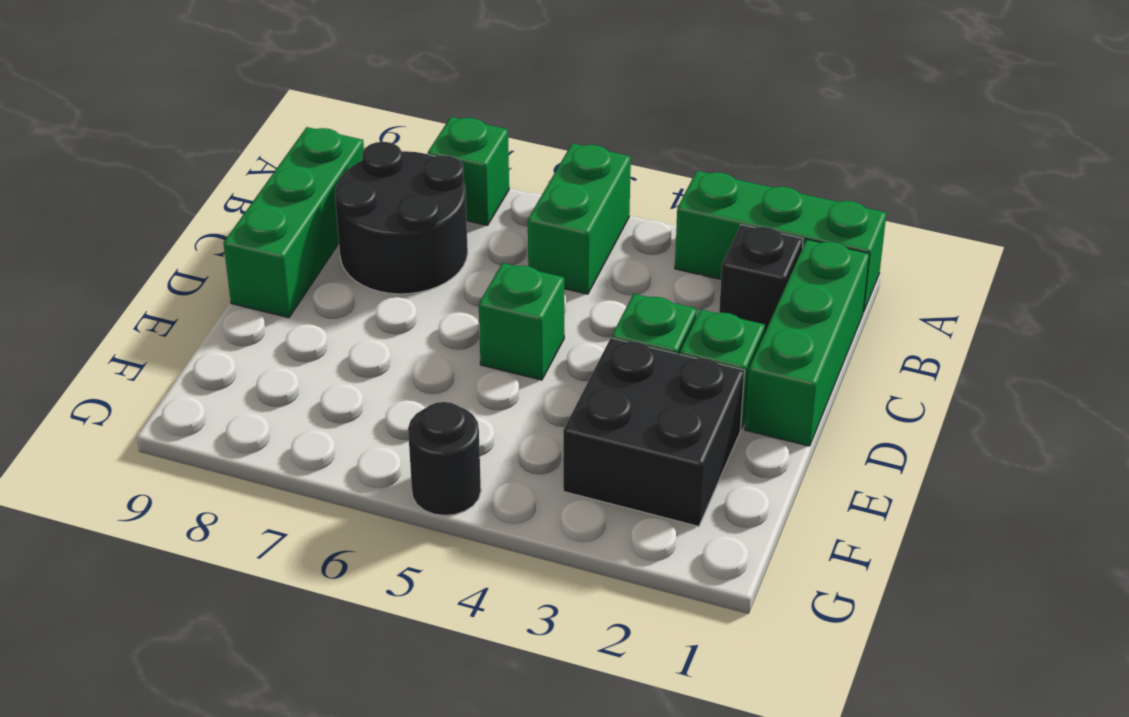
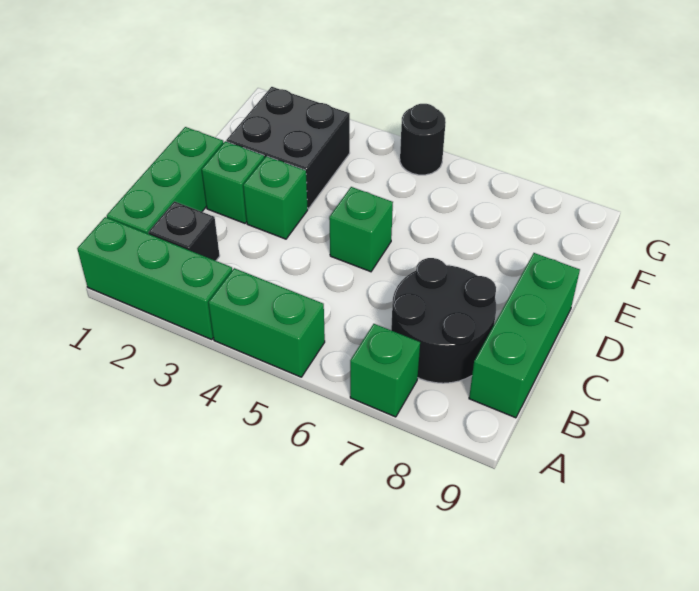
green 1x2 brick [528,143,631,294] -> green 1x2 brick turned to [208,268,325,377]

